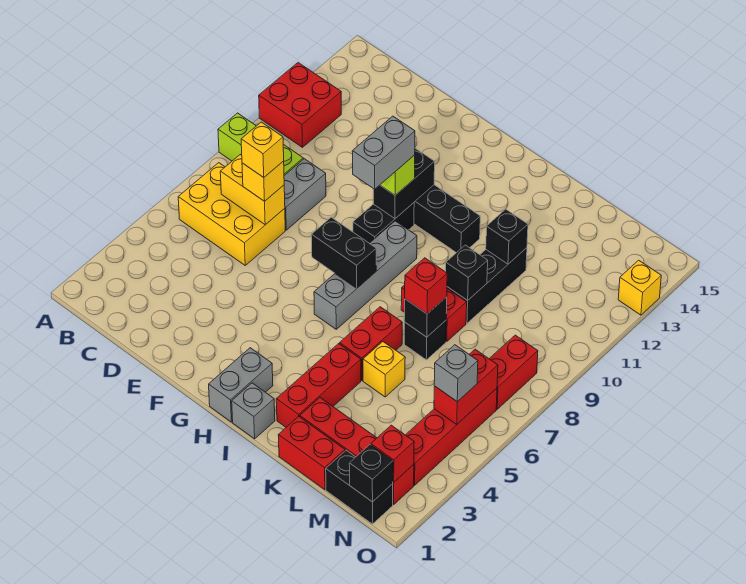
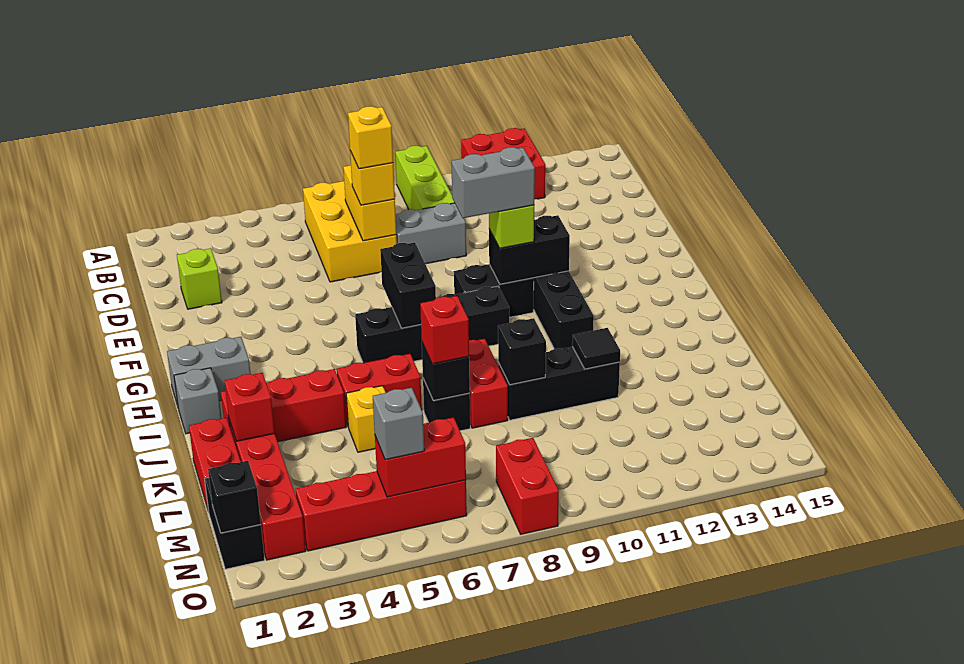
none -> lime 1x1 brick [177,248,222,309]
grey 1x4 brick [314,221,417,329] -> black 1x4 brick [355,286,509,363]
black 1x1 brick [486,209,528,264] -> black 1x1 tile [572,328,620,369]
red 1x1 brick [371,425,414,482] -> red 1x1 brick moved to [225,373,275,441]
red 1x2 brick [489,335,538,409] -> red 1x2 brick turned to [496,438,559,534]
yellow 1x1 brick [618,260,661,315] -> none

